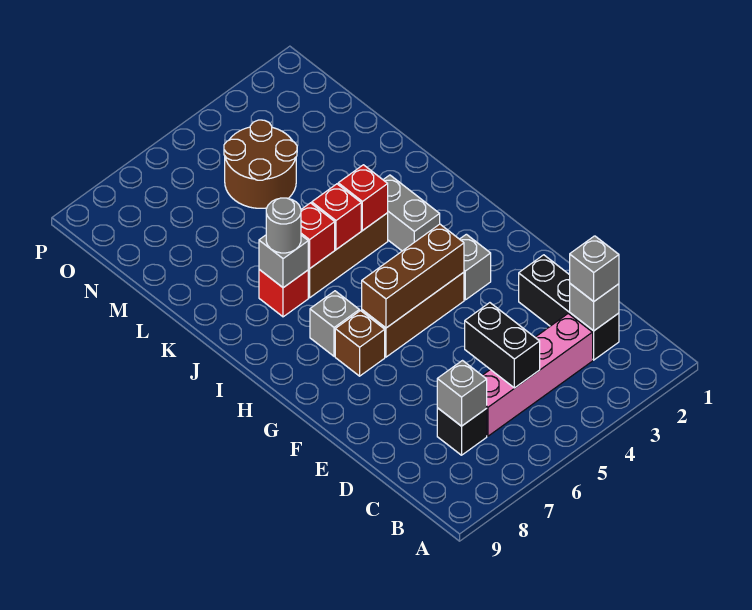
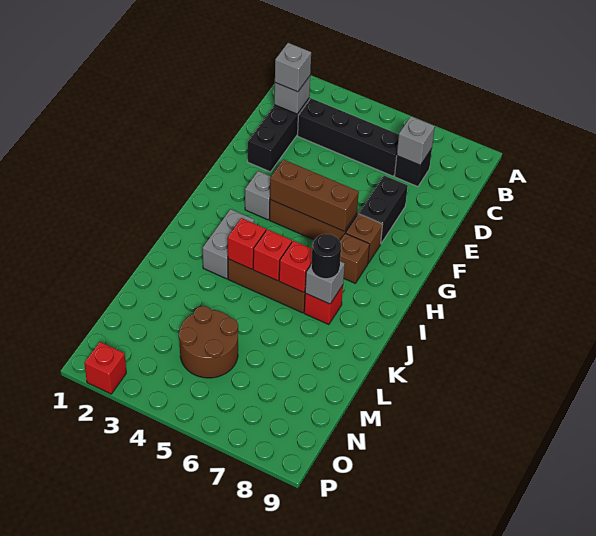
pink 1x4 brick [482,314,593,436] -> black 1x4 brick [298,98,399,176]
black 1x2 brick [465,303,540,388] -> black 1x2 brick moved to [359,176,408,243]
grey 1x1 brick [310,291,359,356] -> brown 1x1 brick [340,233,370,283]
grey 1x1 round brick [266,198,301,253] -> black 1x1 round brick [311,234,341,279]
none -> red 1x1 brick [84,342,126,394]

